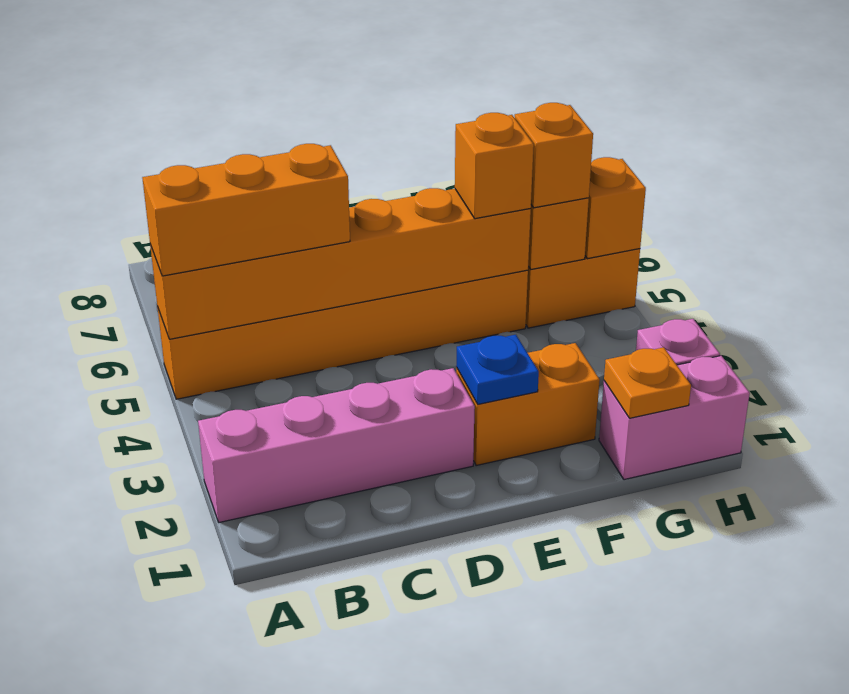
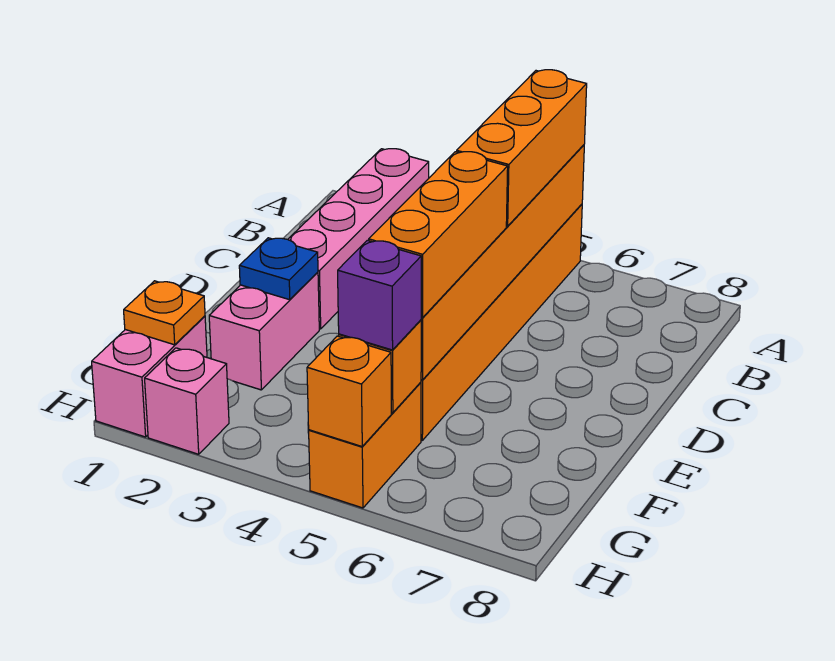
orange 1x2 brick [456,343,600,465] -> pink 1x2 brick [209,272,319,390]
orange 1x1 brick [455,113,534,219] -> orange 1x3 brick [369,152,508,318]
orange 1x1 brick [515,103,593,208] -> purple 1x1 brick [338,240,421,350]

